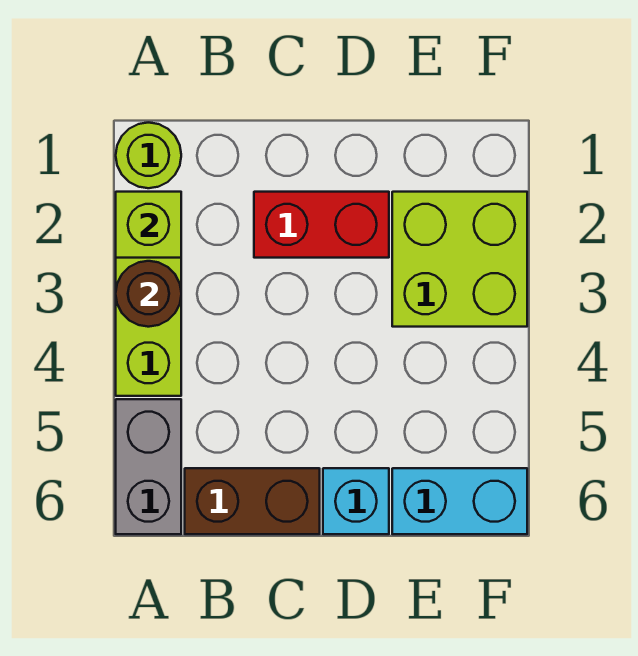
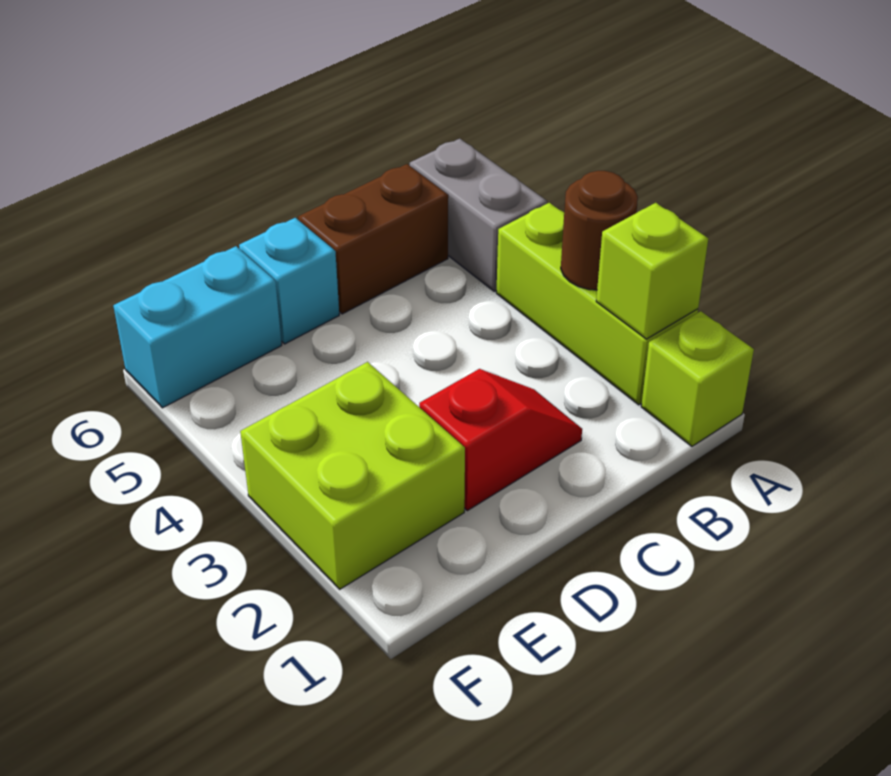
lime 1x1 round brick [116,123,181,188] -> lime 1x1 brick [641,311,754,446]
red 1x2 brick [254,192,389,258] -> red 1x2 slope [419,369,582,511]

